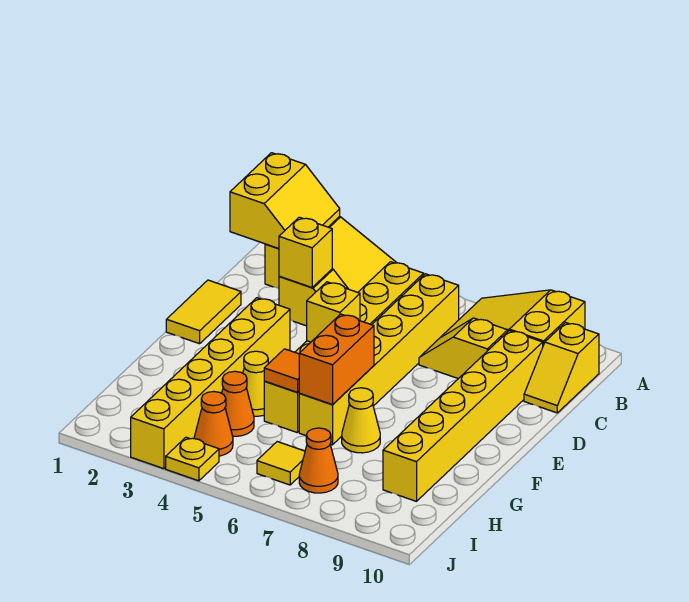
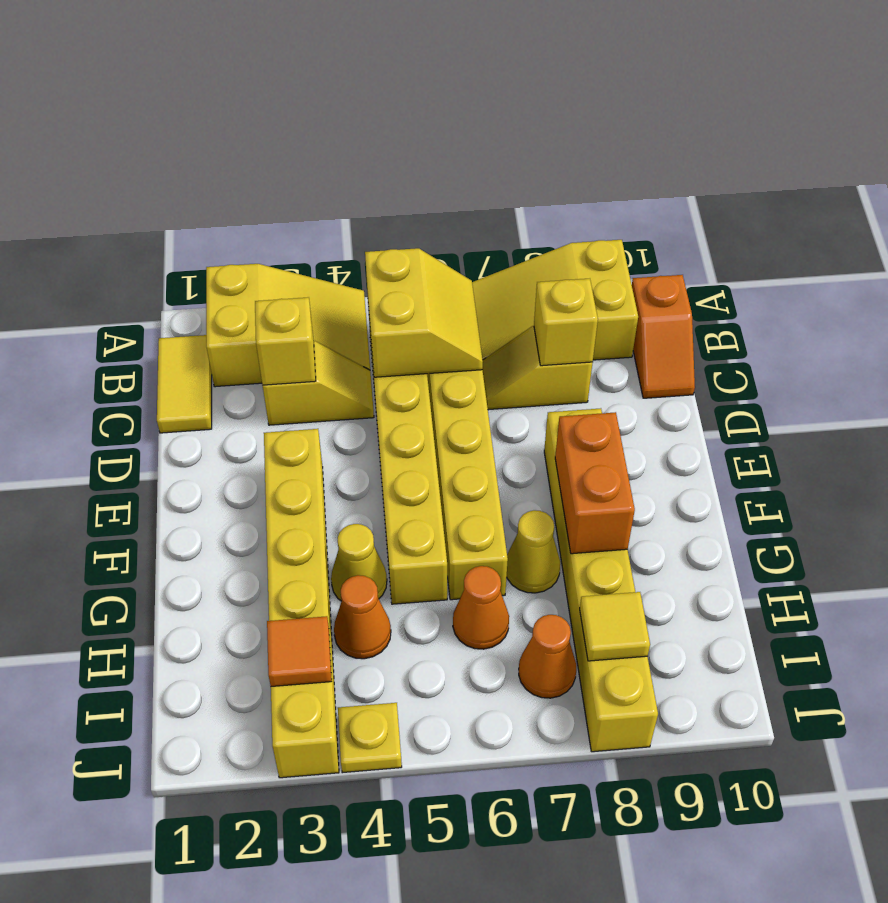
yellow 2x2 slope [230,153,340,249] -> yellow 2x2 slope moved to [365,248,483,377]
yellow 1x2 slope [524,323,599,413] -> orange 1x2 slope [632,275,695,398]
yellow 1x6 brick [383,330,543,501] -> yellow 1x6 brick moved to [544,408,658,752]
yellow 1x2 tile [166,280,241,344] -> yellow 1x2 tile moved to [157,335,212,433]
yellow 1x1 brick [307,282,360,342] -> yellow 1x1 brick moved to [534,279,598,366]
orange 1x2 brick [299,314,374,405] -> orange 1x2 brick moved to [555,412,635,554]
orange 1x1 tile [264,349,299,393] -> orange 1x1 tile moved to [267,616,332,686]
orange 1x1 cone [194,392,233,456] -> orange 1x1 cone moved to [453,566,509,649]
yellow 1x1 tile [257,442,305,485] -> yellow 1x1 tile moved to [580,592,650,661]

